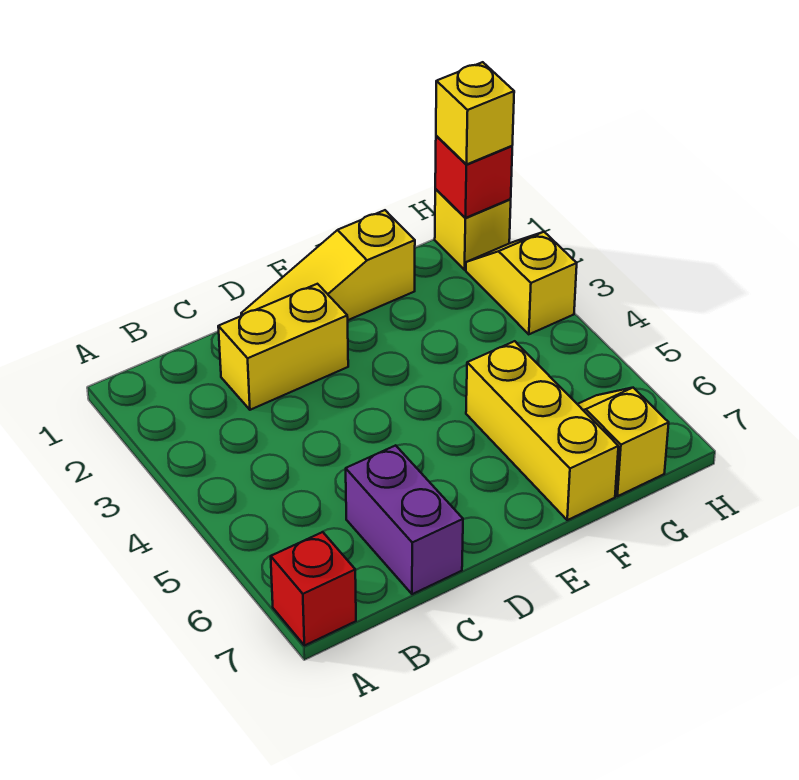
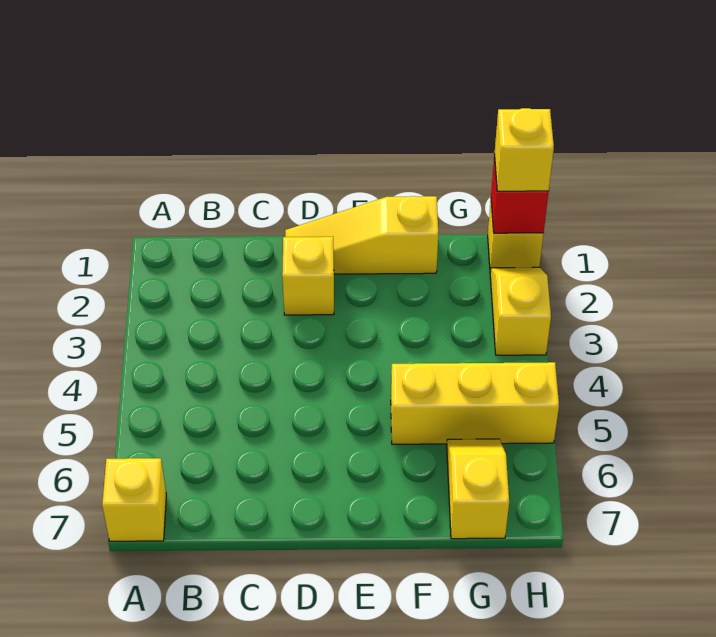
red 1x1 brick [271,532,356,646] -> yellow 1x1 brick [102,458,166,541]
yellow 1x2 brick [218,284,348,410] -> yellow 1x1 brick [282,237,334,315]
purple 1x2 brick [346,445,463,594] -> none
yellow 1x3 brick [466,341,618,520] -> yellow 1x3 brick turned to [391,362,559,444]

